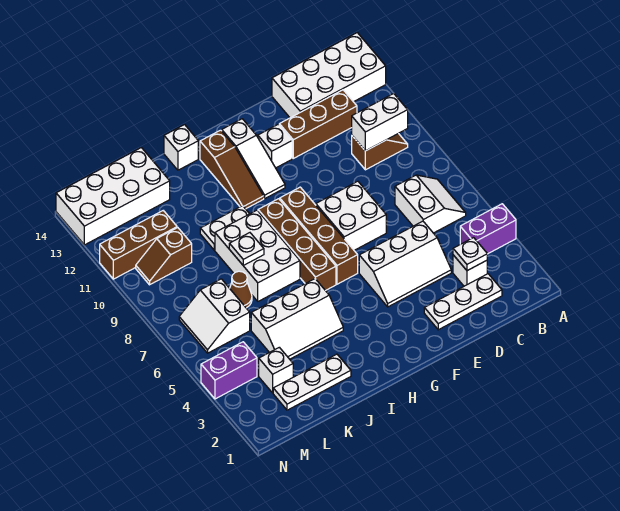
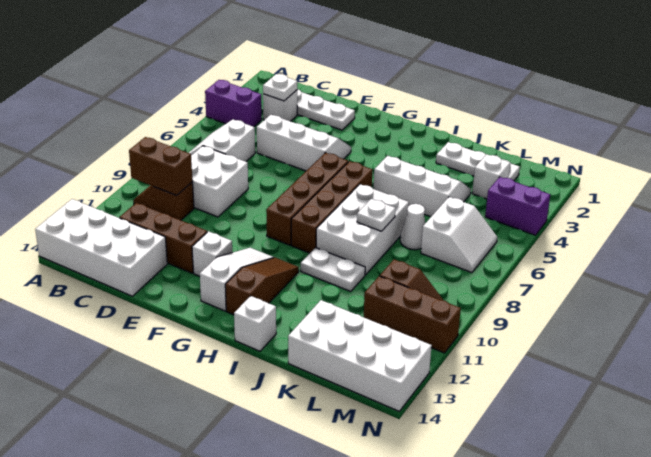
white 1x2 brick [352,94,408,151] -> brown 1x2 brick [129,137,193,195]
white 2x2 brick [316,181,386,250] -> white 2x2 brick moved to [191,146,248,217]
brown 1x1 cone [230,271,252,308] -> white 1x1 cone [400,204,425,250]

